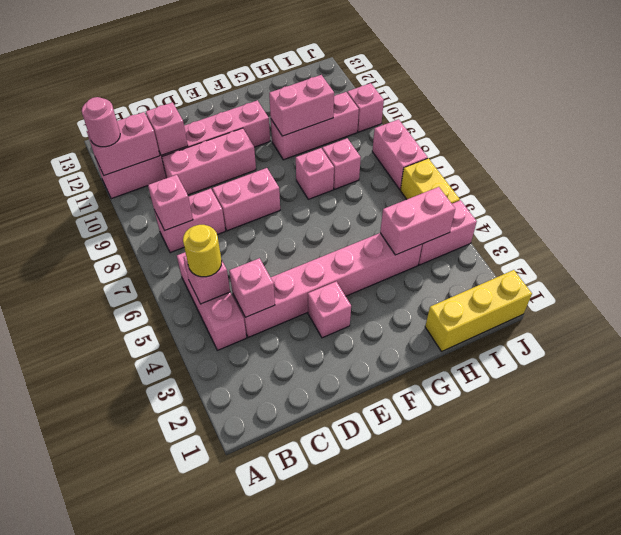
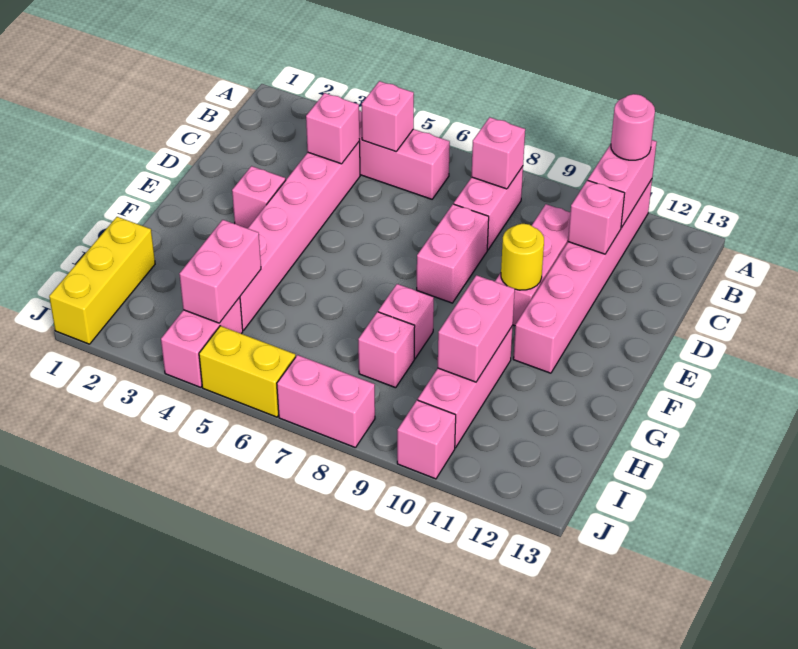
yellow 1x1 round brick [183,225,222,277] -> yellow 1x1 round brick moved to [501,224,544,290]

